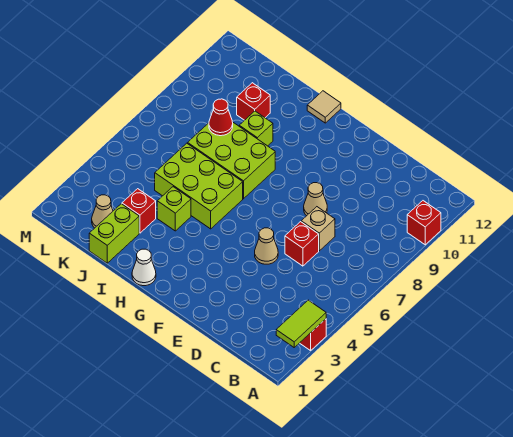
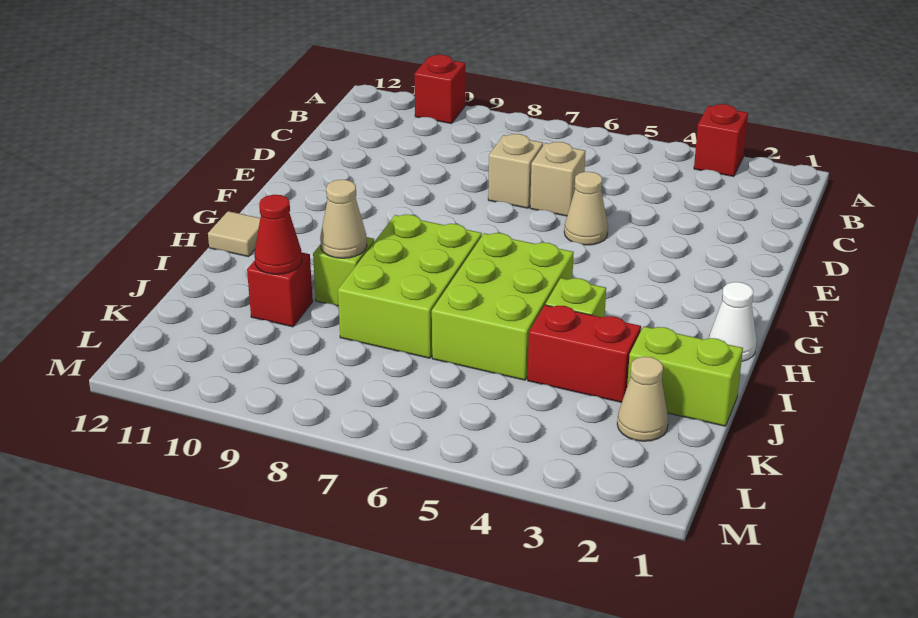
lime 1x2 tile [276,300,326,347] -> none
red 1x1 brick [285,222,319,266] -> tan 1x1 brick [530,142,586,216]
tan 1x1 cone [304,183,327,216] -> tan 1x1 cone moved to [320,180,367,258]
red 1x1 brick [122,189,156,233] -> red 1x2 brick [528,305,641,402]
red 1x1 cone [209,99,233,136] -> red 1x1 cone moved to [255,195,302,274]

